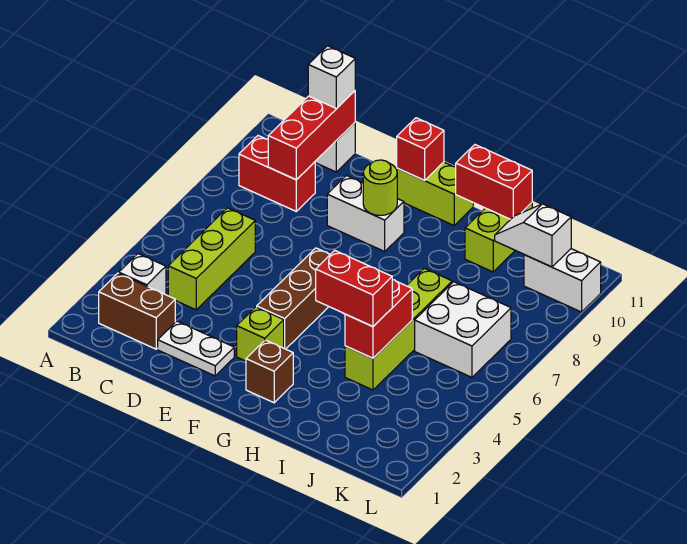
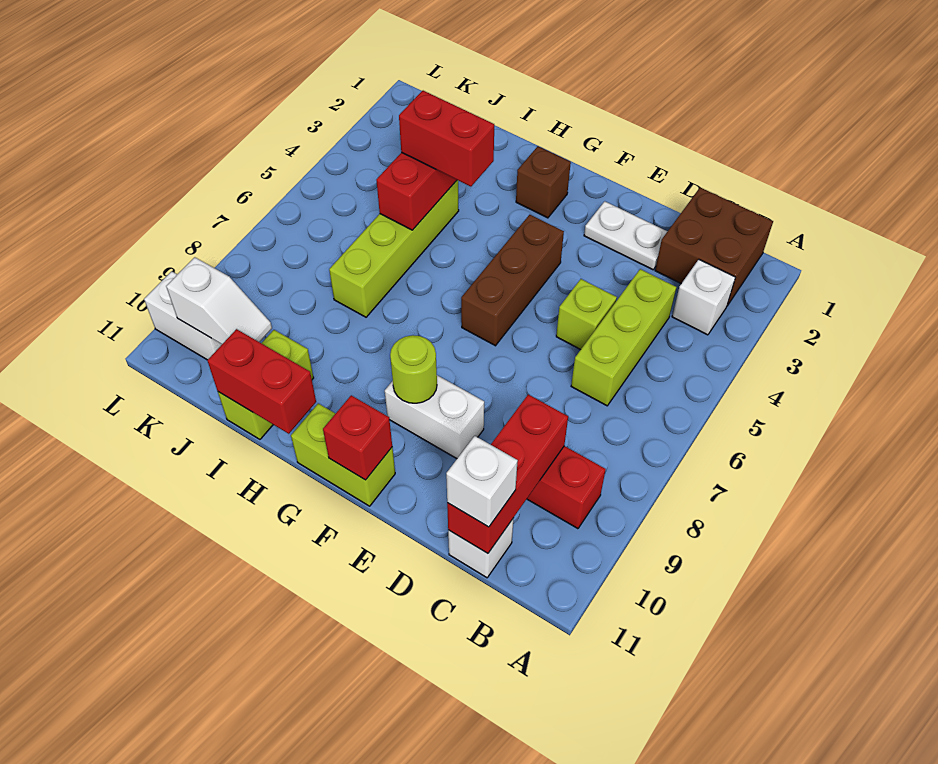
brown 1x2 brick [99,273,175,349] -> brown 2x2 brick [655,188,773,306]
lime 1x1 brick [237,307,284,361] -> lime 1x1 brick moved to [556,279,617,350]
white 2x2 brick [415,282,511,377] -> none

